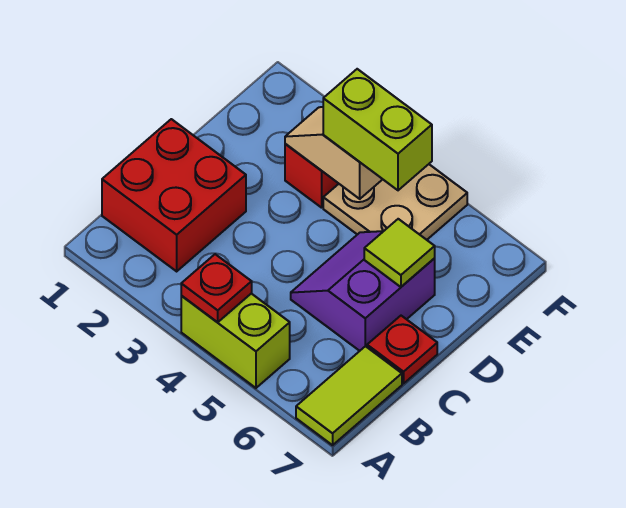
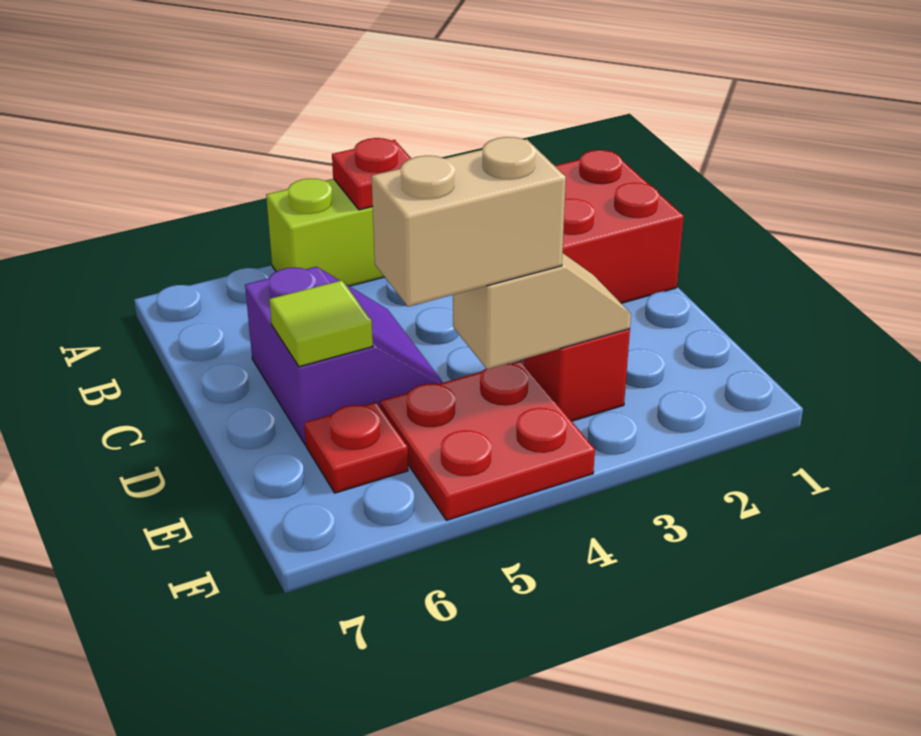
lime 1x2 tile [296,346,402,445] -> none
red 1x1 plate [367,316,437,384] -> red 1x1 plate moved to [304,402,408,493]
tan 2x2 plate [323,164,467,240] -> red 2x2 plate [380,361,595,520]
lime 1x2 brick [323,69,432,190] -> tan 1x2 brick [371,137,566,307]

